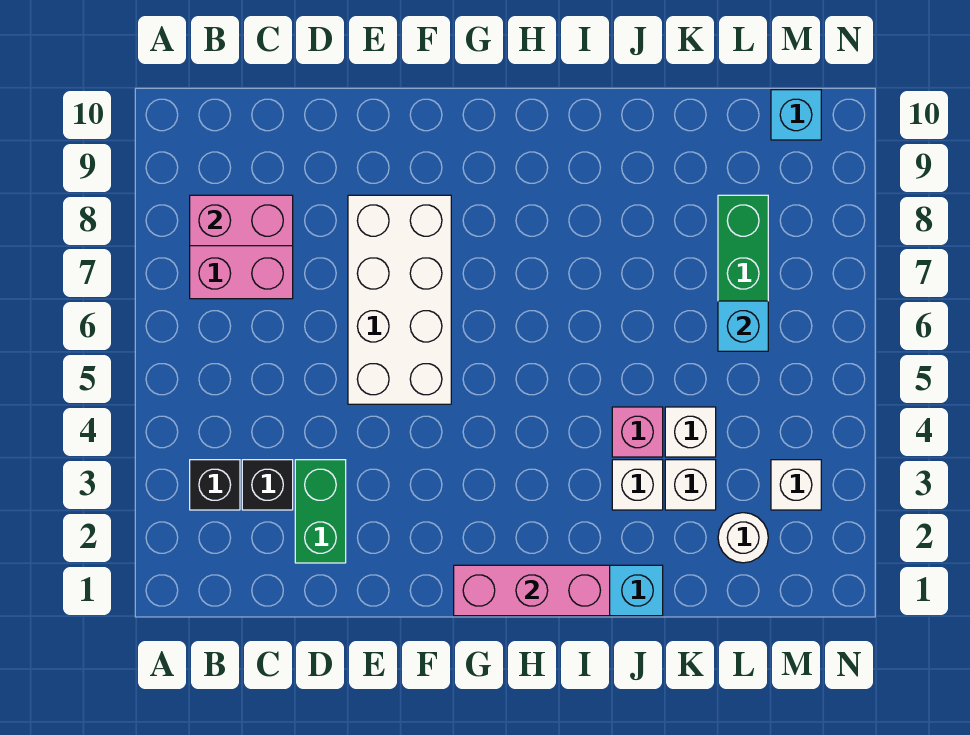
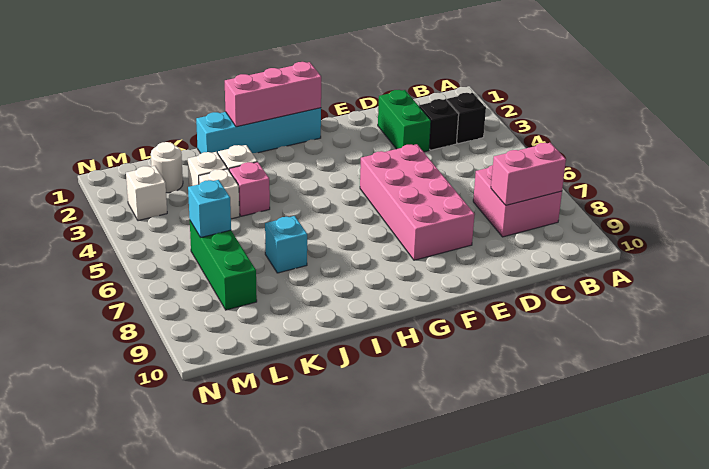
white 2x4 brick [348,195,451,404] -> pink 2x4 brick [360,144,475,260]
cyan 1x1 brick [771,90,821,140] -> cyan 1x1 brick moved to [265,216,307,273]

